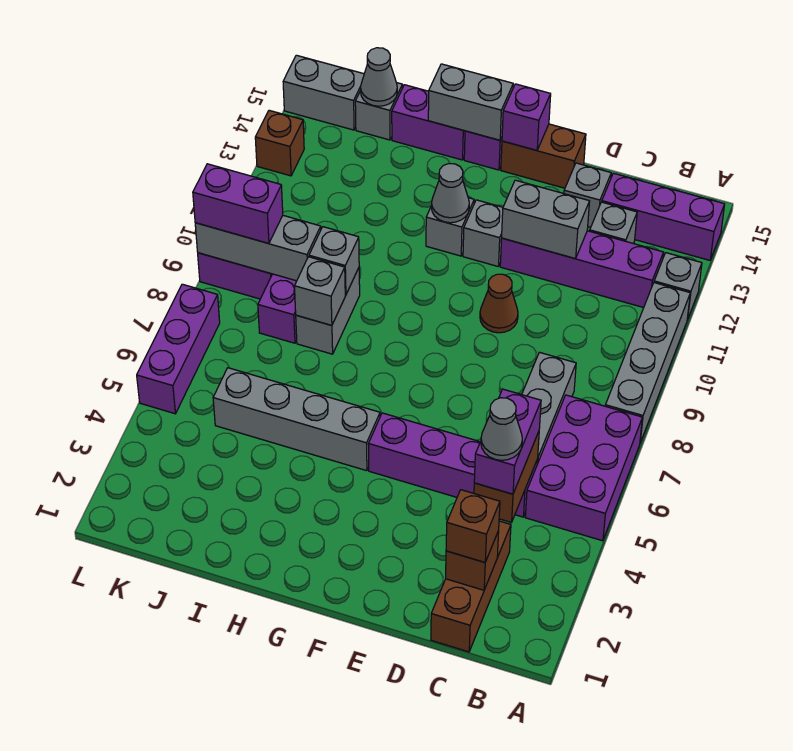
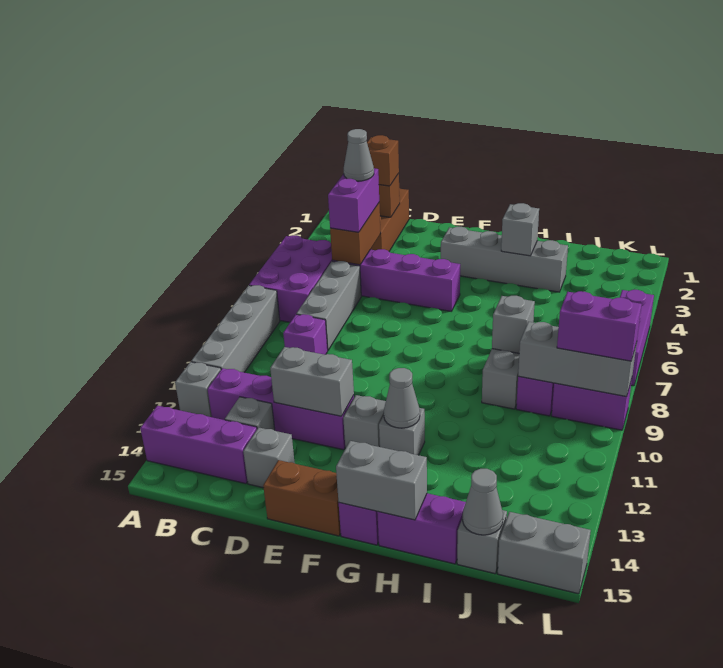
brown 1x1 cone [480,274,518,333] -> none
purple 1x1 brick [502,84,551,150] -> purple 1x1 brick moved to [283,314,328,355]
grey 1x4 brick [213,368,380,471] -> grey 1x4 brick moved to [441,227,568,292]
grey 1x1 brick [309,227,359,295] -> grey 1x1 brick moved to [501,203,539,256]
brown 1x1 brick [255,110,304,176] -> none

